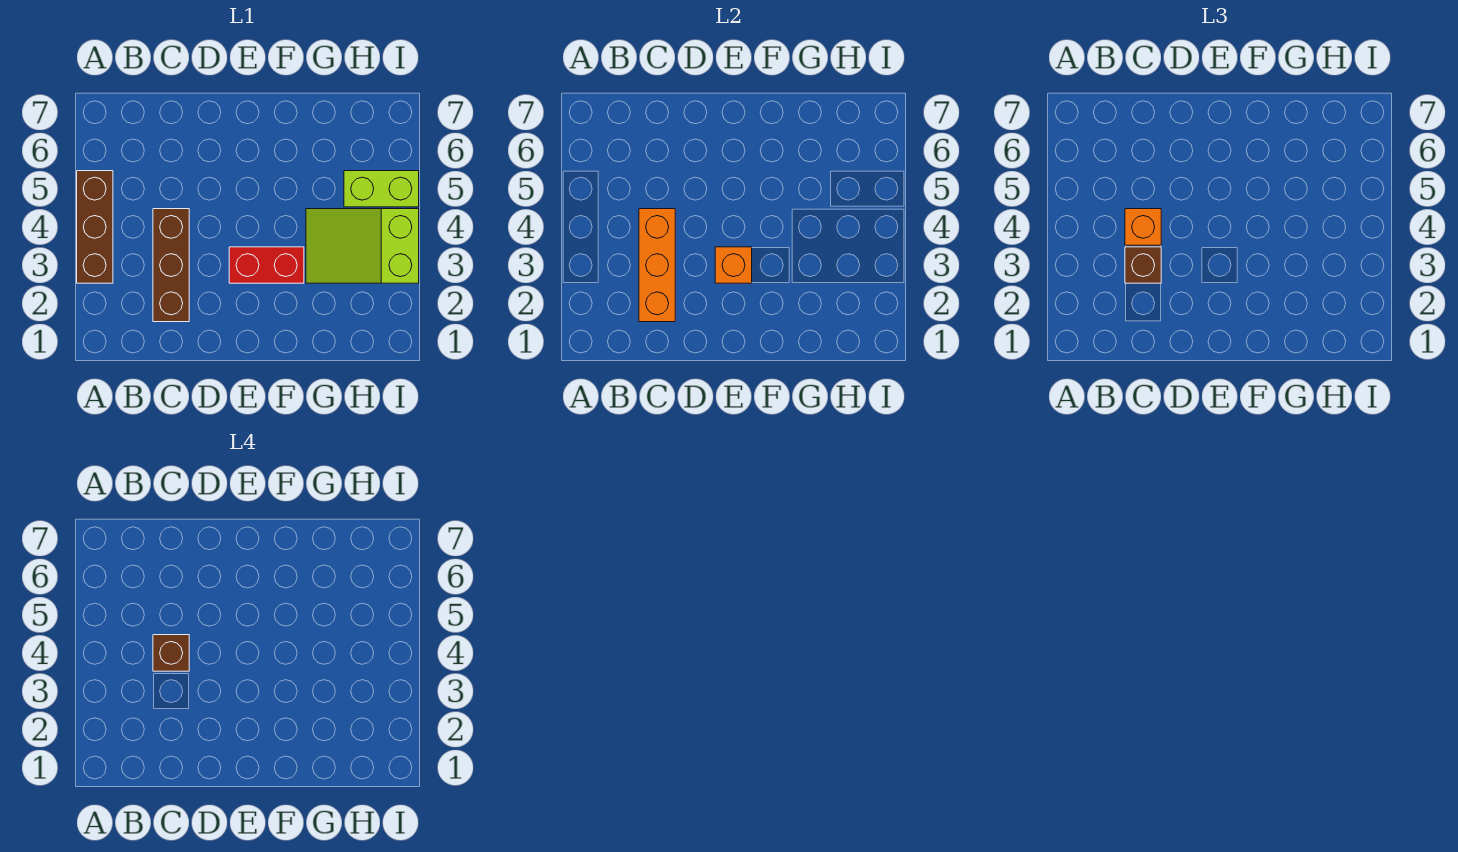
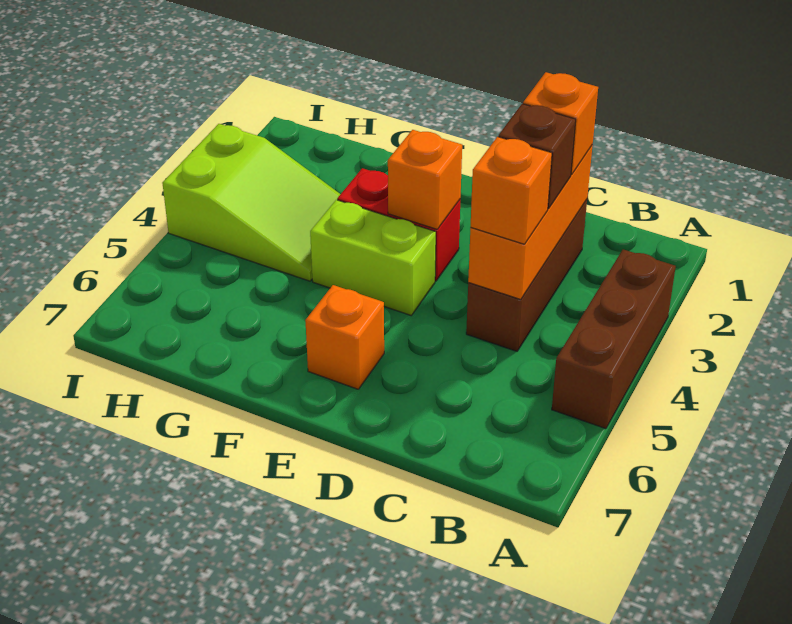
none -> orange 1x1 brick [523,72,598,175]
brown 1x1 brick [153,635,189,671] -> none
none -> orange 1x1 brick [305,285,384,389]
lime 1x2 brick [344,171,419,207] -> lime 1x2 brick moved to [310,200,436,315]

